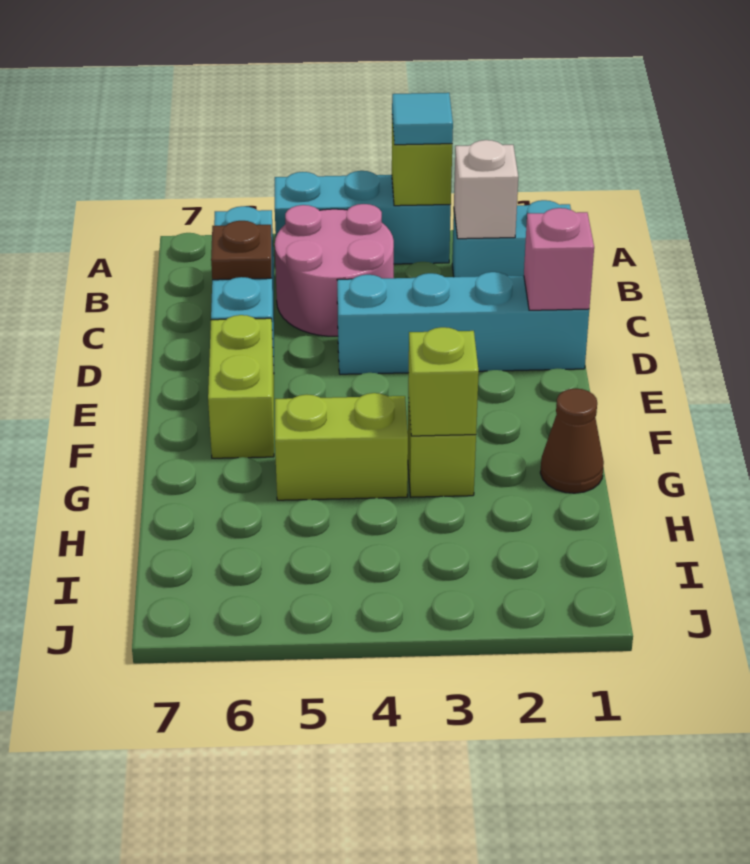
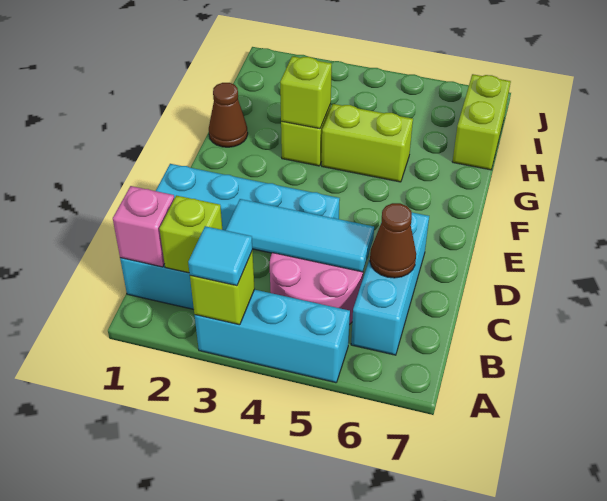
white 1x1 brick [454,140,518,239] -> lime 1x1 brick [160,195,222,273]
none -> cyan 1x3 tile [226,199,374,272]
brown 1x1 plate [211,221,272,280] -> brown 1x1 cone [370,203,416,278]
pink 1x1 brick [524,208,594,310] -> pink 1x1 brick moved to [113,186,174,267]
lime 1x2 brick [208,315,274,458] -> lime 1x2 brick moved to [452,74,511,170]

